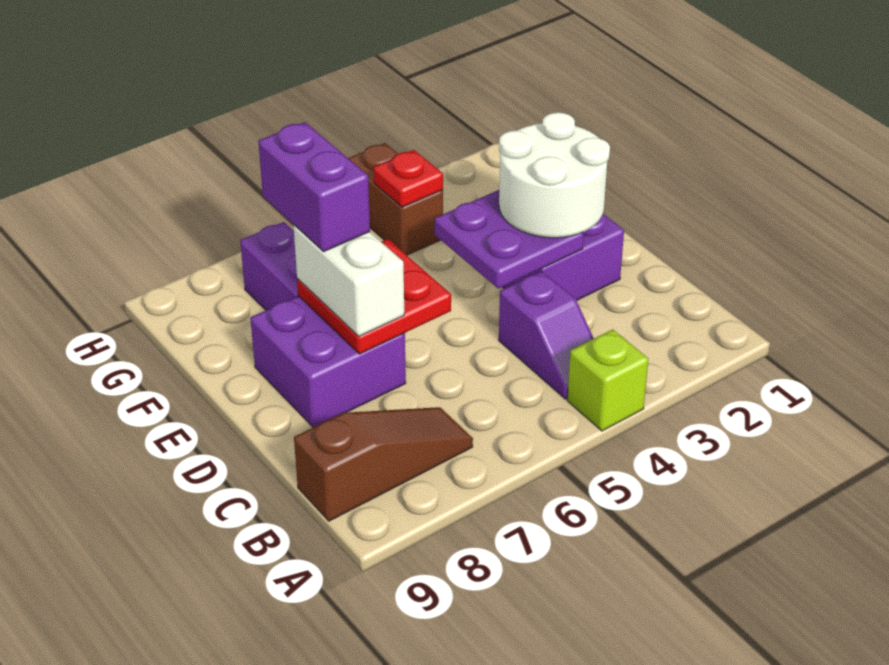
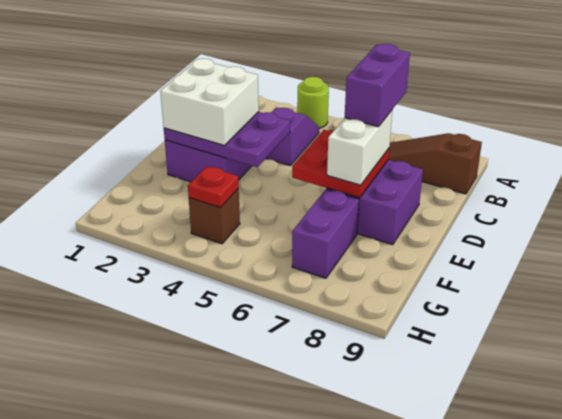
lime 1x1 brick [567,329,648,431] -> lime 1x1 round brick [297,77,329,128]
white 2x2 round brick [499,112,610,238] -> white 2x2 brick [160,59,259,145]
purple 2x2 plate [435,190,584,289] -> purple 2x3 plate [164,112,290,167]
purple 1x2 brick [258,122,370,252] -> purple 1x2 brick moved to [345,44,410,127]
brown 1x2 brick [348,143,443,255] -> brown 1x1 brick [189,189,240,244]

